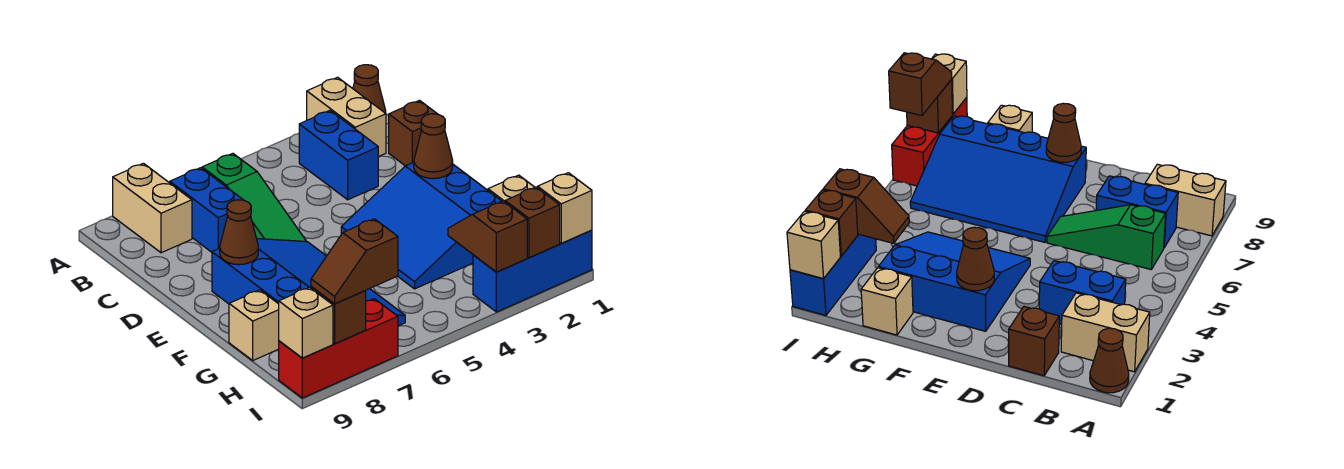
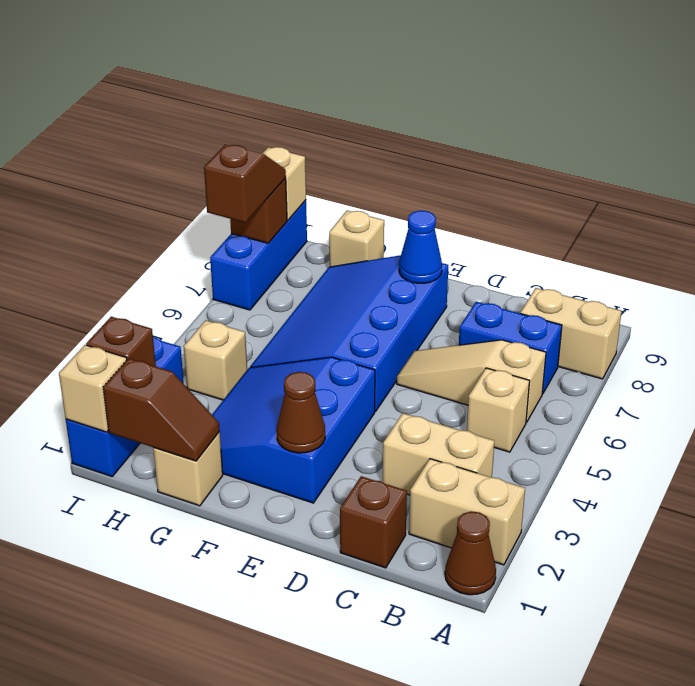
blue 1x2 brick [299,111,378,200] -> tan 1x2 brick [383,413,494,495]
none -> tan 1x1 brick [467,368,530,452]
green 1x3 slope [202,153,306,241] -> tan 1x3 slope [397,340,546,422]
blue 3x3 slope [341,162,502,289] -> blue 3x3 slope turned to [212,357,375,503]
blue 3x4 slope [212,239,405,326] -> blue 3x4 slope turned to [250,255,448,412]
brown 1x1 cone [220,200,258,265] -> blue 1x1 cone [399,211,442,283]
brown 1x2 slope [448,201,527,272] -> brown 1x2 slope moved to [103,358,220,461]
none -> tan 1x1 brick [184,320,247,400]
red 1x3 brick [279,299,398,398] -> blue 1x3 brick [210,200,307,310]

